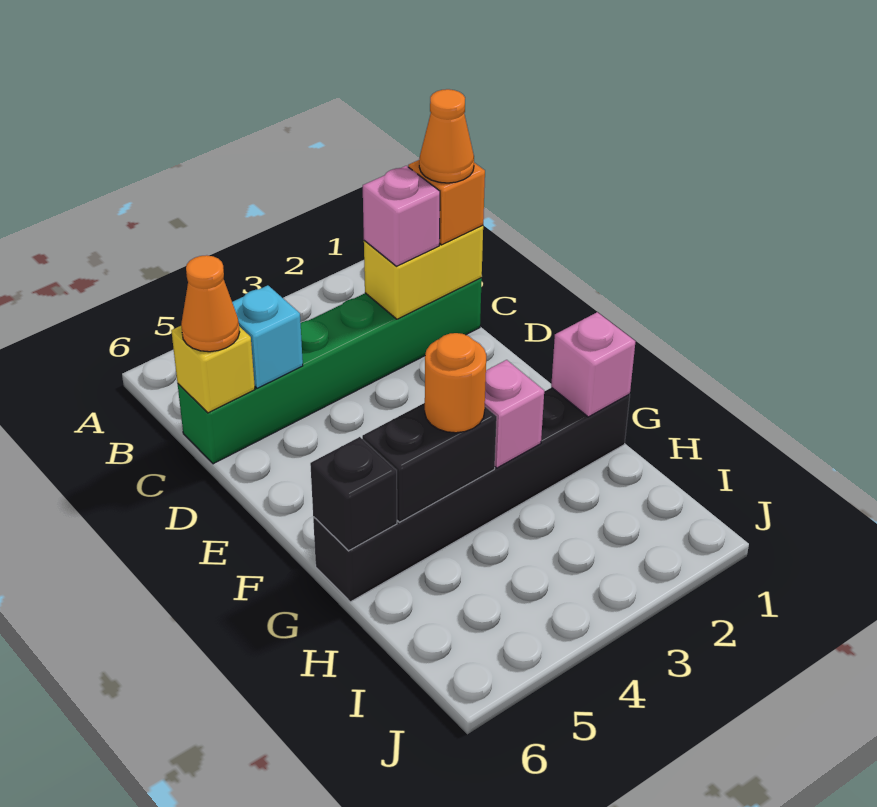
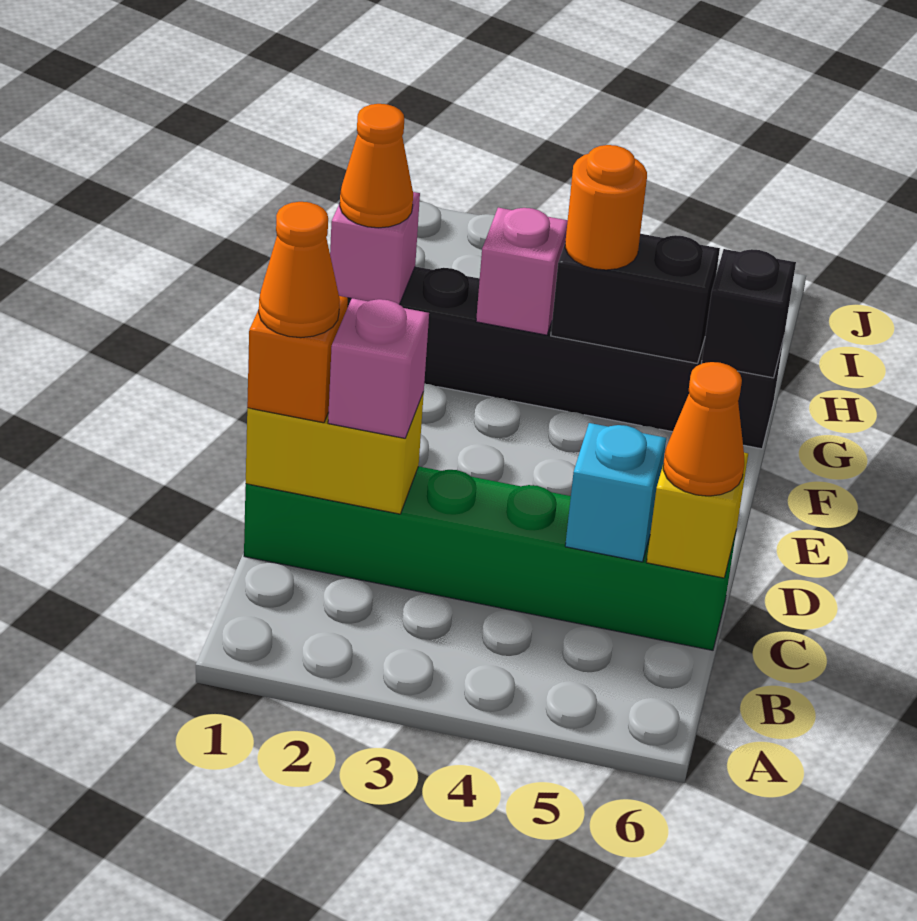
none -> orange 1x1 cone [340,104,413,228]

